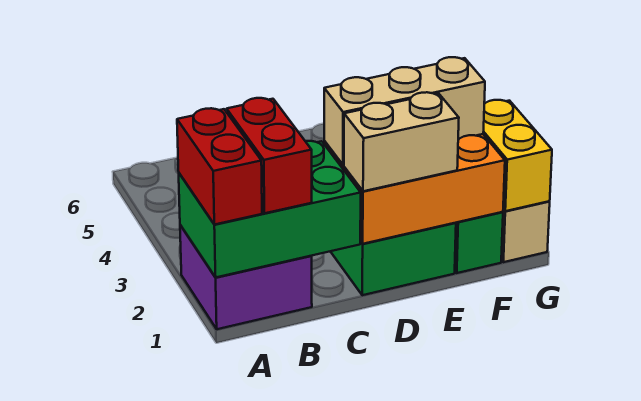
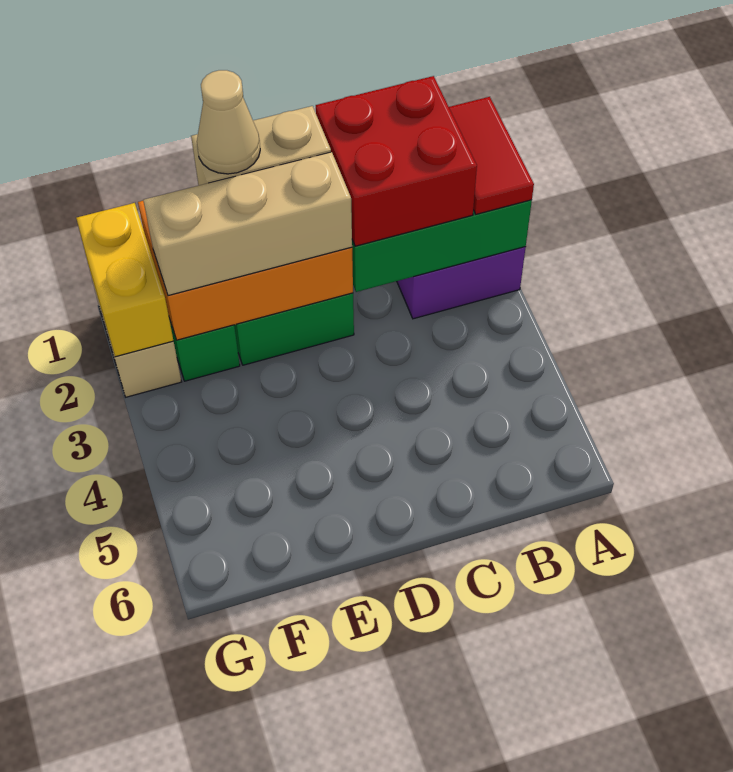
red 1x2 brick [177,108,262,225] -> red 1x2 tile [449,97,534,214]
red 1x2 brick [227,98,312,213] -> red 2x2 brick [316,76,477,246]
none -> tan 1x1 cone [197,70,260,174]

